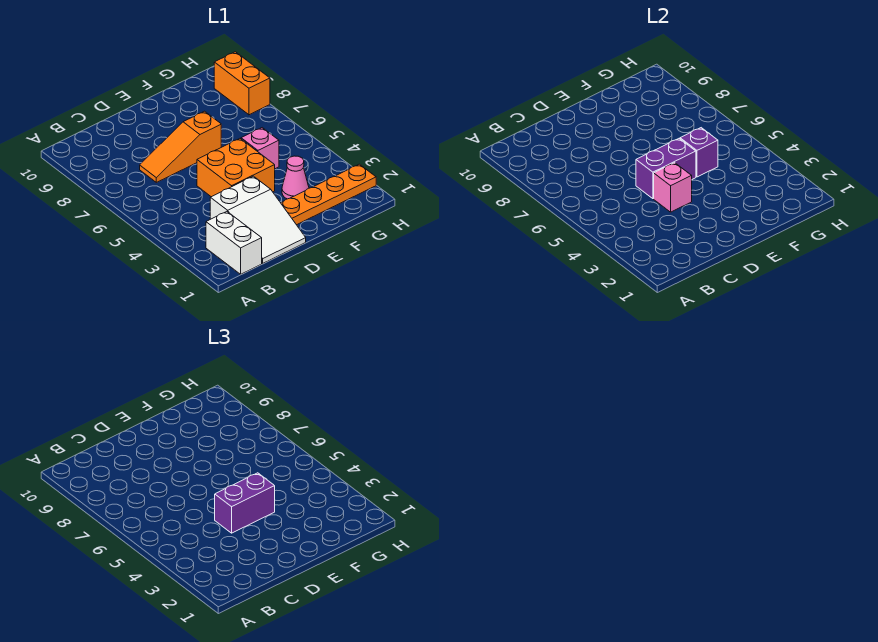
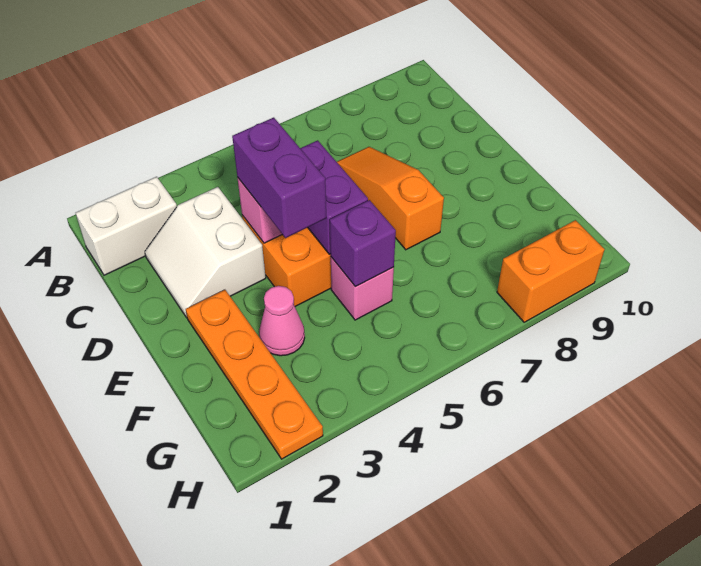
white 2x3 slope [210,176,306,263] -> white 2x2 slope [145,187,266,318]

